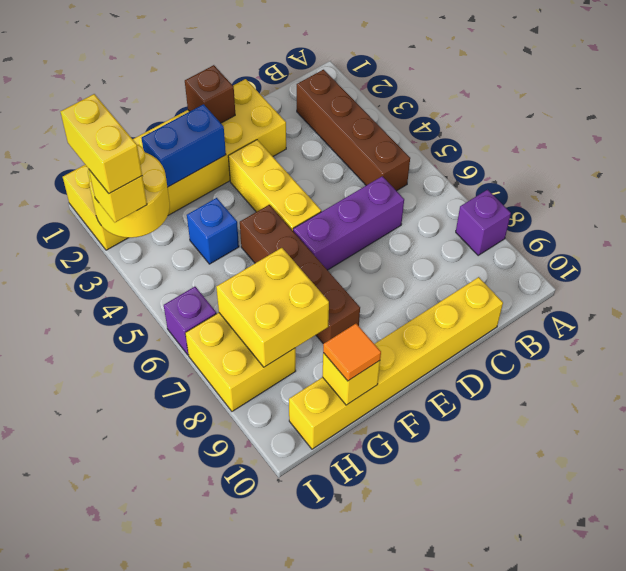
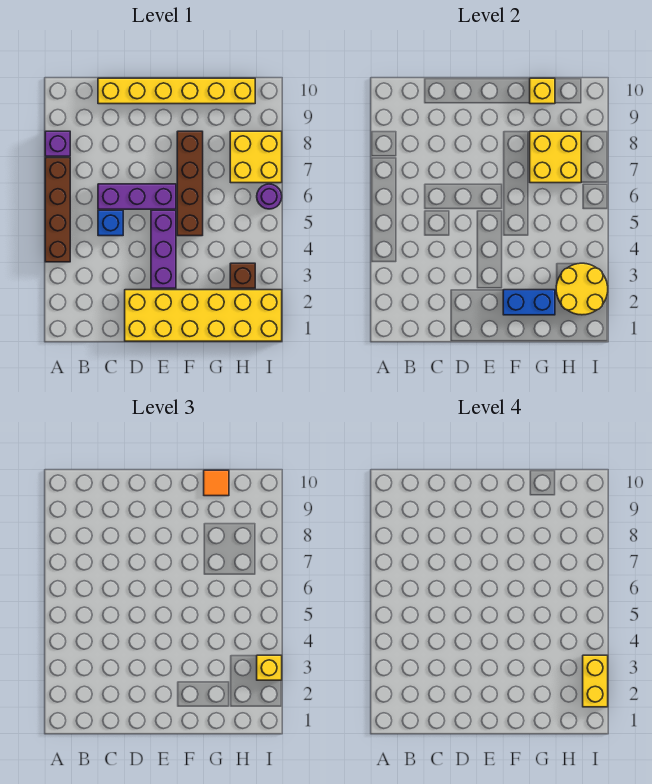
brown 1x4 brick [297,70,410,191] -> brown 1x4 brick moved to [45,158,70,262]
brown 1x1 brick [185,65,235,123] -> brown 1x1 brick moved to [230,263,255,288]
yellow 1x3 brick [228,140,321,231] -> purple 1x3 brick [151,210,176,288]
blue 1x1 brick [187,198,239,264] -> blue 1x1 brick moved to [98,210,123,236]
purple 1x1 brick [164,287,216,355] -> purple 1x1 round brick [257,184,282,209]

